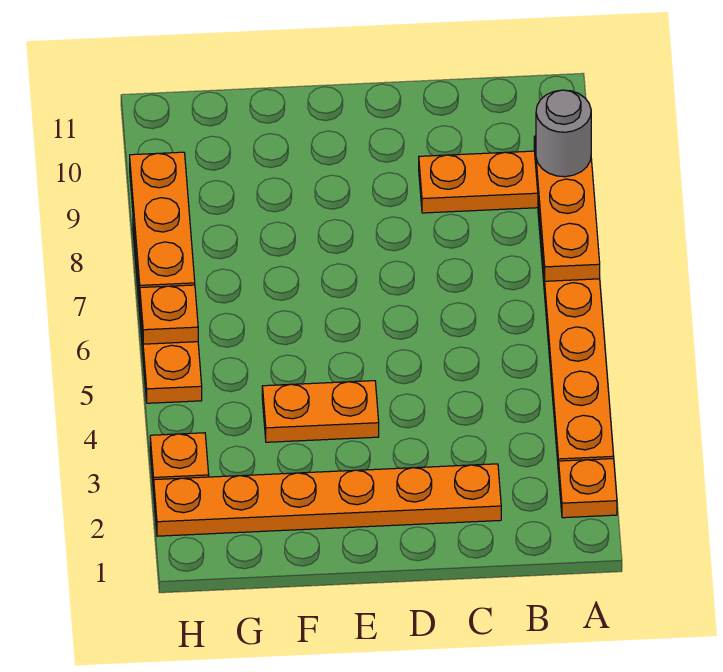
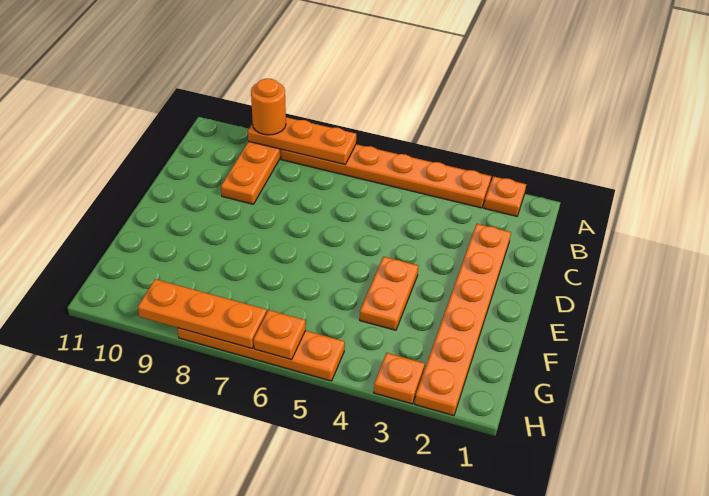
grey 1x1 round brick [536,90,591,177] -> orange 1x1 round brick [251,79,286,135]

